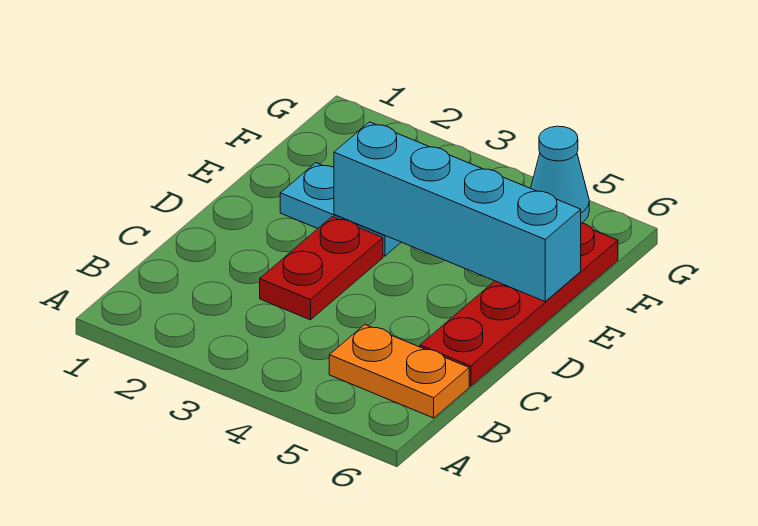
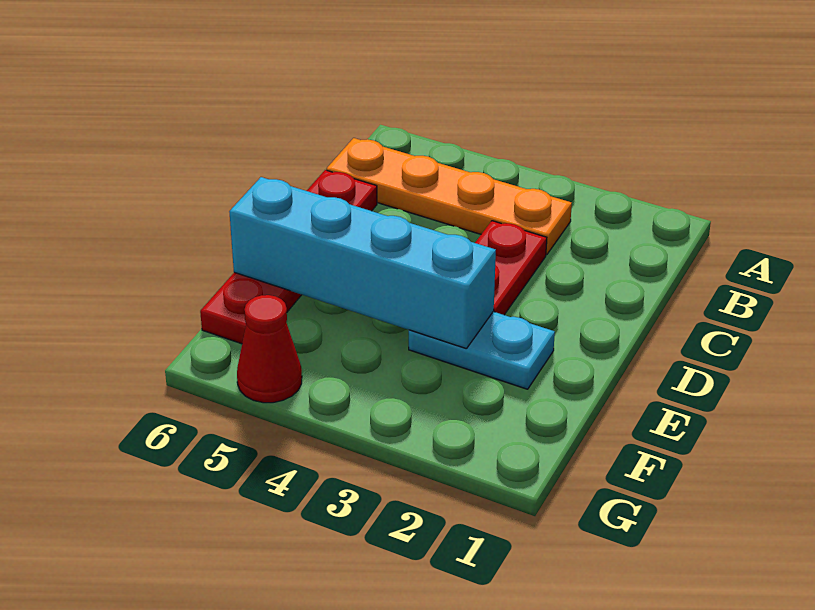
orange 1x2 plate [329,325,469,418] -> orange 1x4 plate [326,138,572,255]
cyan 1x1 cone [531,126,589,223] -> red 1x1 cone [237,295,302,403]

